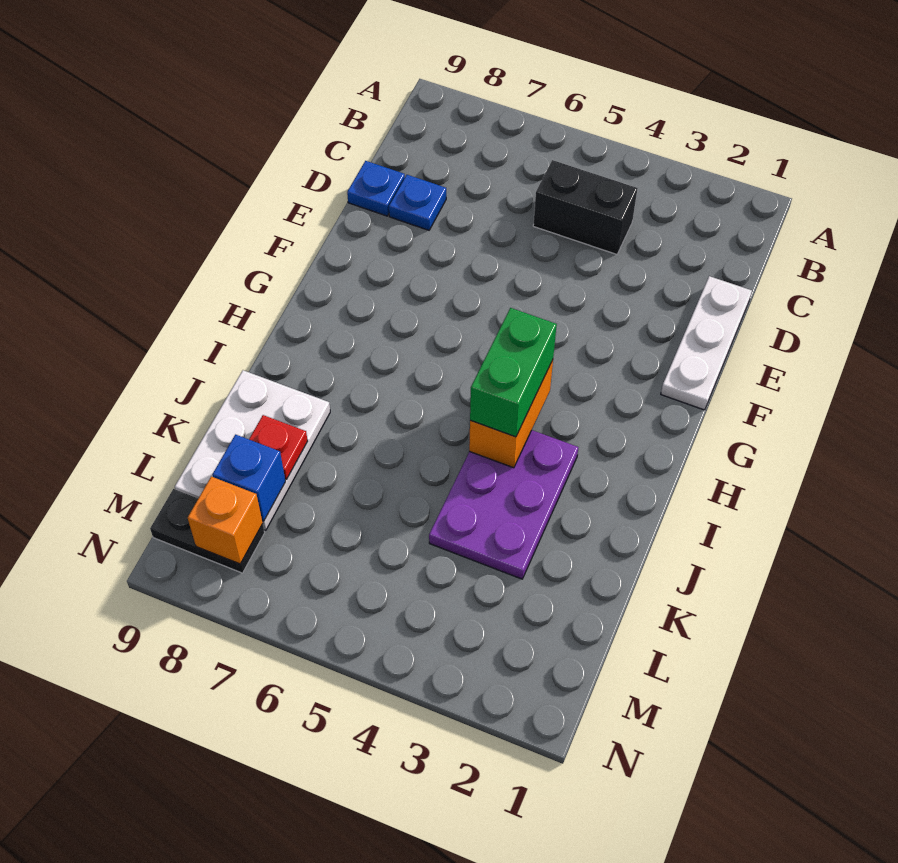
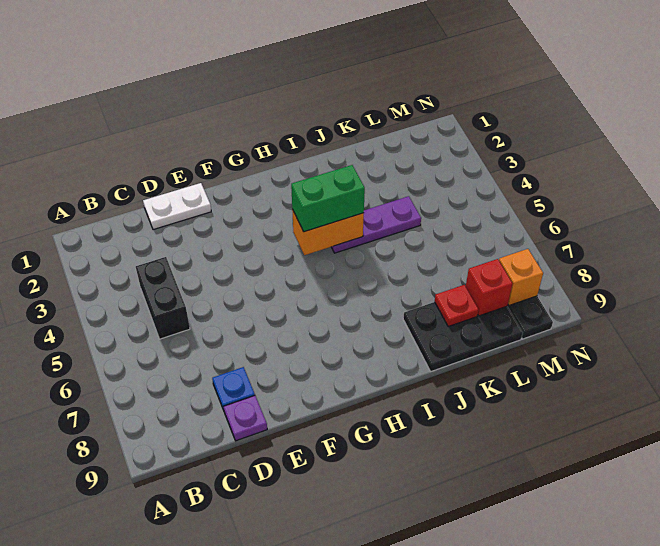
white 1x3 plate [661,276,752,410] -> white 1x2 plate [143,183,211,230]
blue 1x1 plate [347,161,405,216] -> purple 1x1 plate [224,396,267,441]
purple 2x3 plate [429,430,578,579] -> purple 1x3 plate [332,196,421,253]
white 2x3 plate [175,370,330,530] -> black 2x3 plate [403,302,523,371]
blue 1x1 brick [212,435,285,521] -> red 1x1 brick [466,259,512,316]

